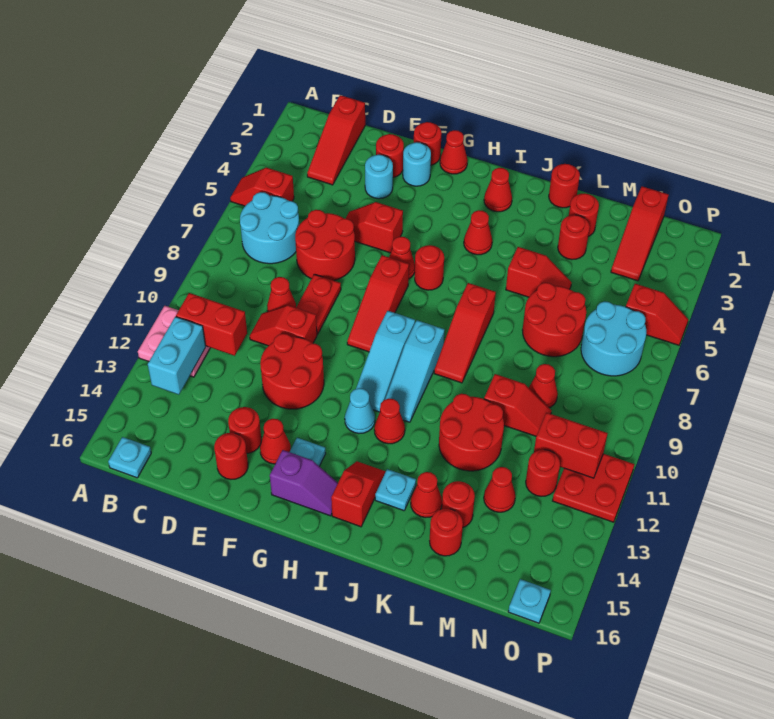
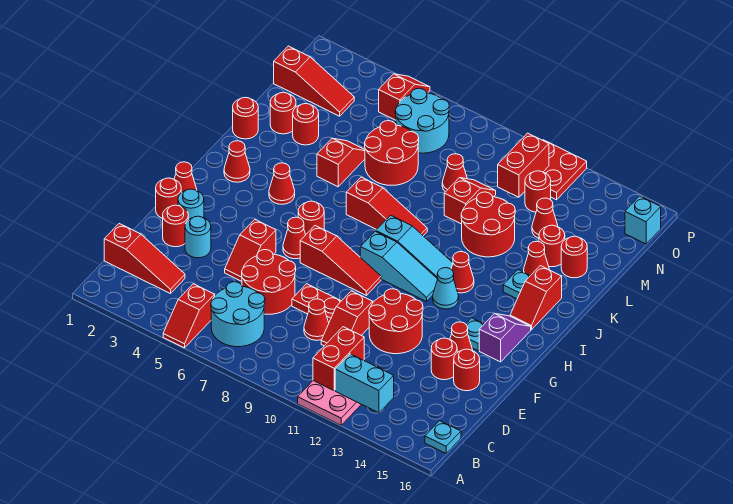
red 1x2 slope [331,461,386,527] -> red 1x2 slope turned to [510,266,562,330]
cyan 1x1 plate [508,579,551,623] -> cyan 1x1 brick [625,196,661,244]

